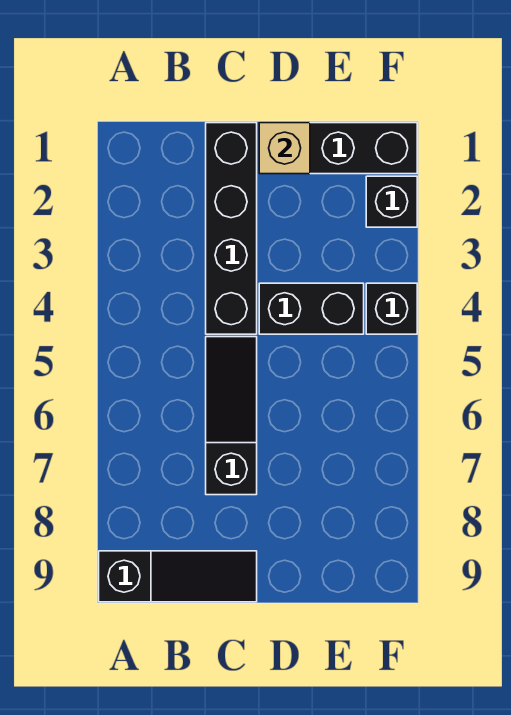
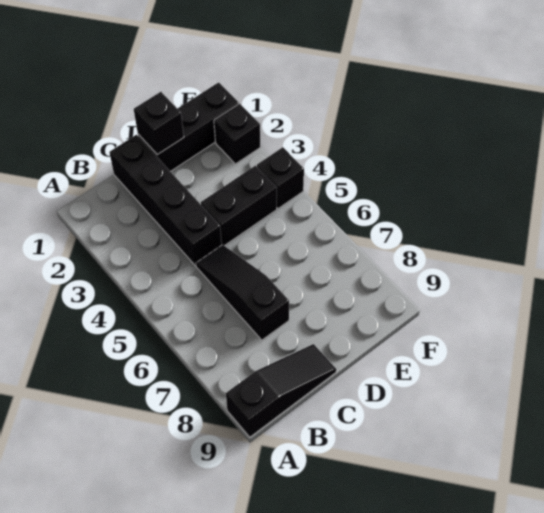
tan 1x1 brick [259,123,310,174] -> black 1x1 brick [134,92,184,155]

